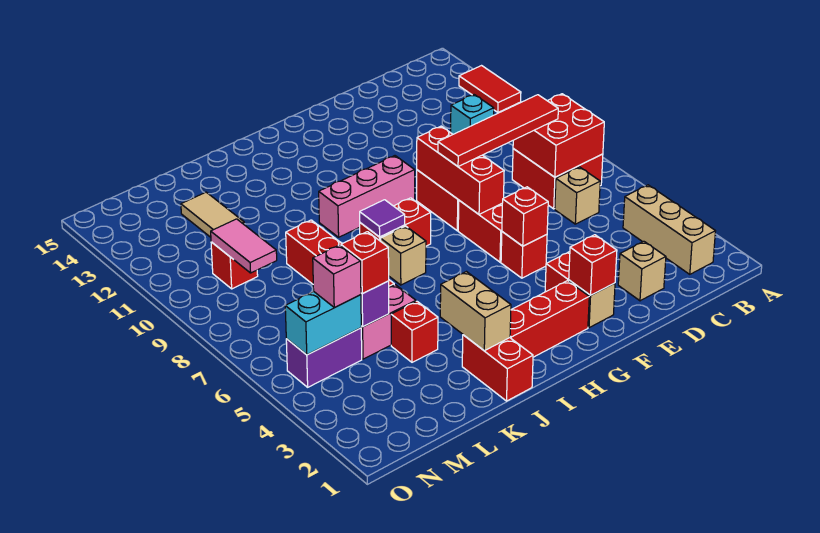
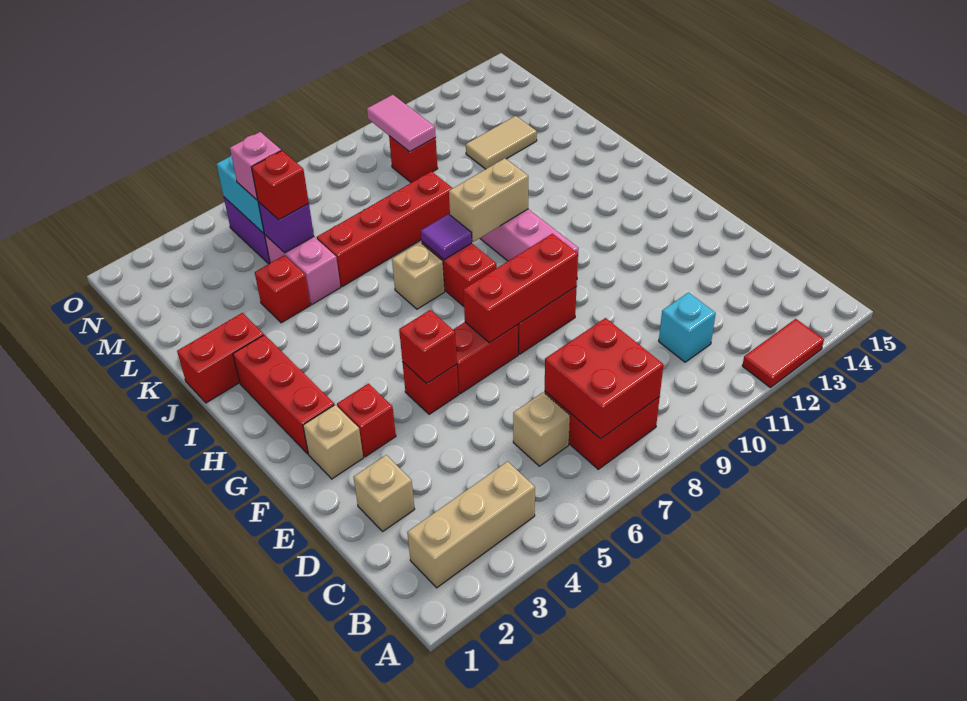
red 1x4 tile [438,95,558,167] -> none
red 1x1 brick [569,235,617,295] -> none
tan 1x2 brick [440,272,511,351] -> tan 1x2 brick moved to [449,158,528,242]
pink 1x2 tile [211,219,277,273] -> pink 1x2 tile turned to [367,95,436,152]

